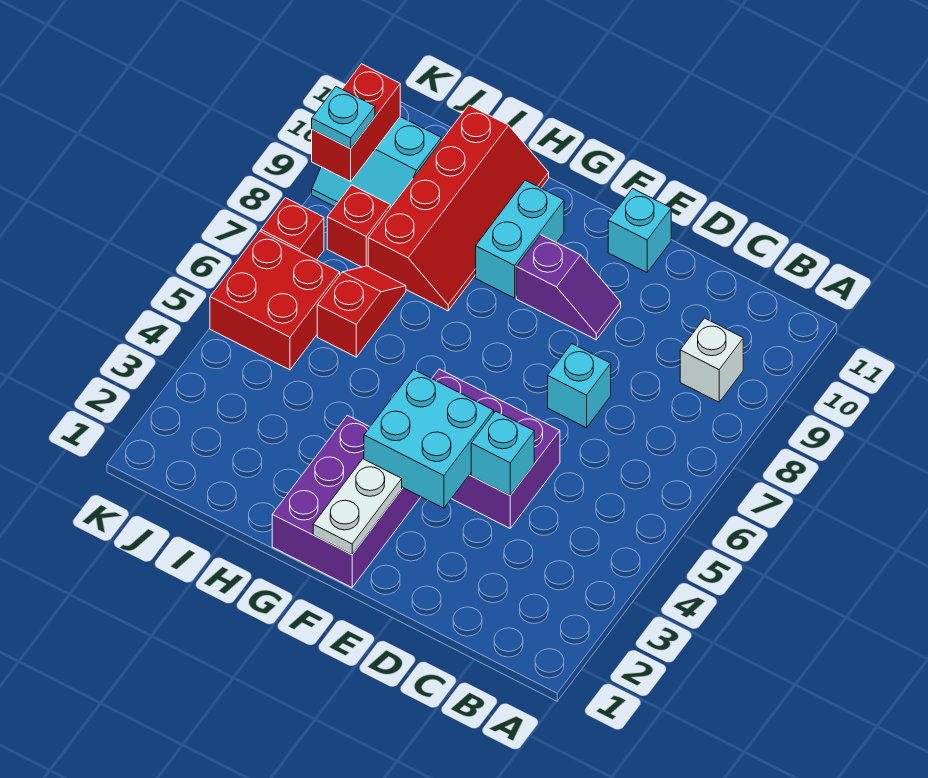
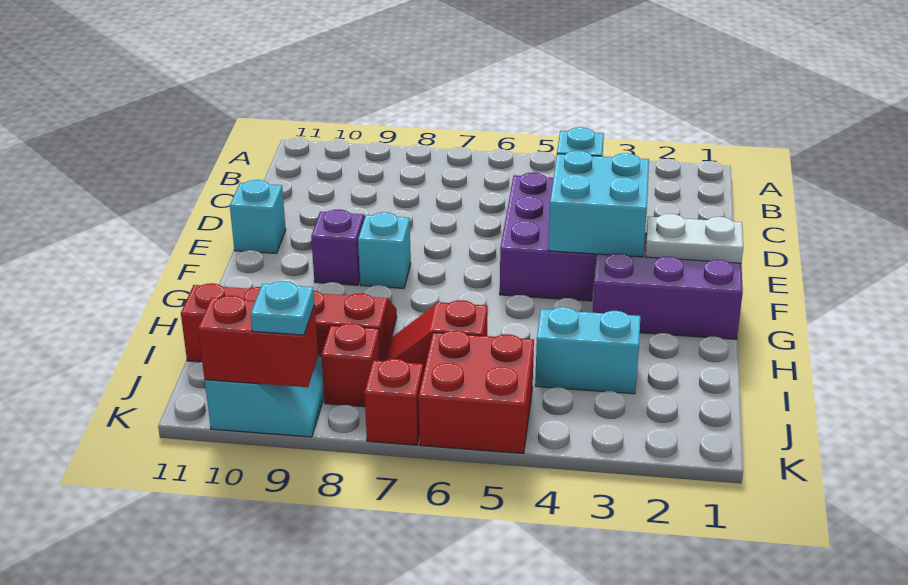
white 1x1 brick [680,318,743,402] -> none
cyan 1x1 brick [548,344,611,428] -> cyan 1x1 brick moved to [358,212,411,288]
cyan 1x2 brick [476,180,564,298] -> cyan 1x2 brick moved to [535,307,640,394]

